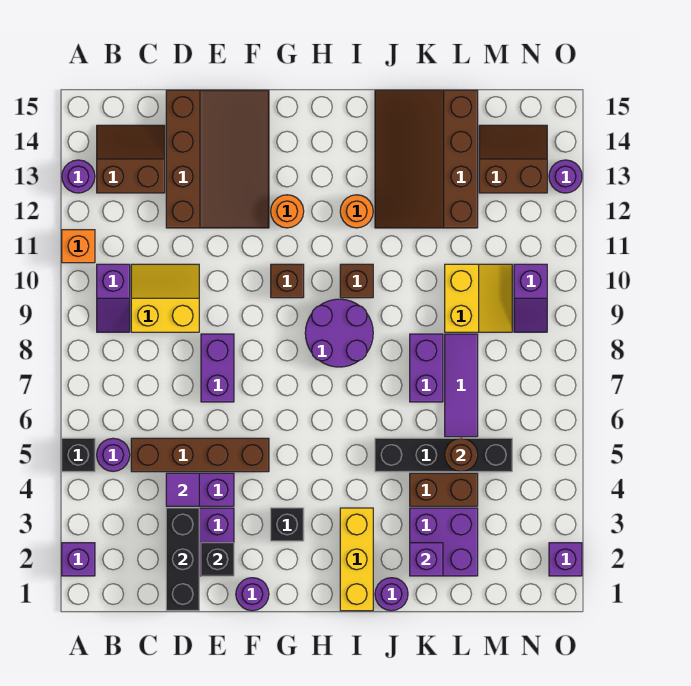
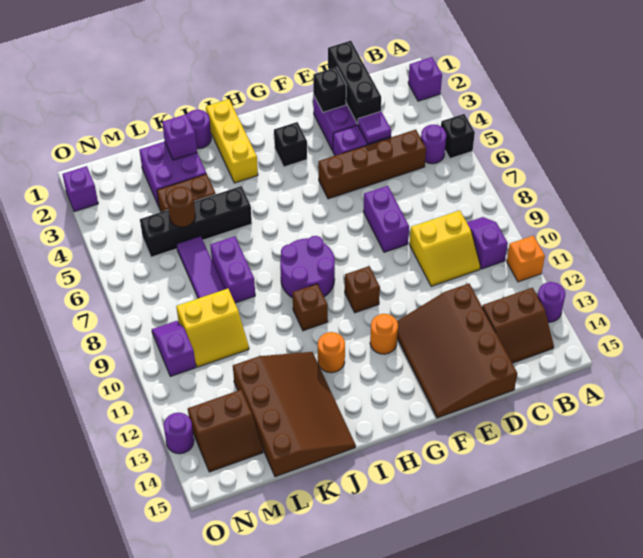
purple 1x1 round brick [236,578,269,611] -> none
yellow 2x2 slope [445,264,512,332] -> yellow 2x2 slope turned to [176,289,249,367]

